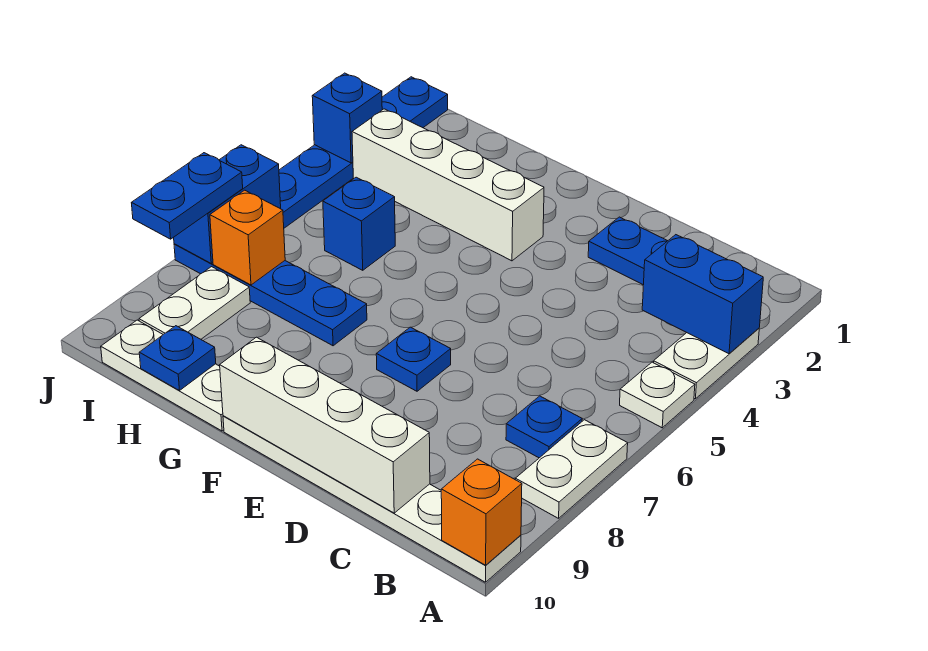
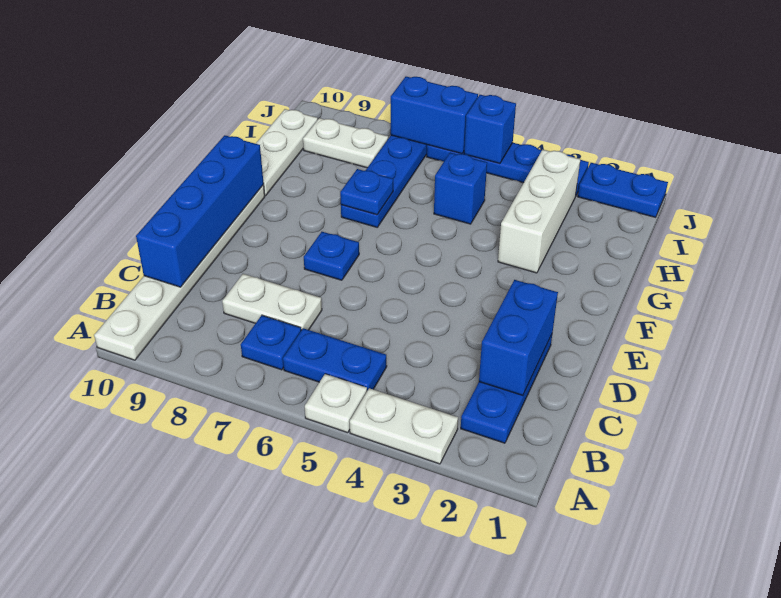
blue 1x2 brick [642,235,763,354] -> blue 1x2 brick moved to [479,280,558,395]
white 1x2 plate [515,420,628,518] -> white 1x2 plate moved to [222,274,322,330]
orange 1x1 brick [441,459,522,565] -> none
white 1x4 brick [220,337,430,513] -> blue 1x4 brick [136,135,264,287]
white 1x4 brick [352,109,544,261] -> white 1x3 brick [498,150,580,273]
blue 1x1 plate [139,326,216,391] -> blue 1x1 plate moved to [340,169,393,215]
orange 1x1 brick [210,190,285,285] -> none
blue 1x1 brick [312,73,382,163] -> blue 1x1 brick moved to [464,95,516,164]
blue 1x2 plate [132,153,243,239] -> blue 1x2 plate moved to [283,328,387,391]

